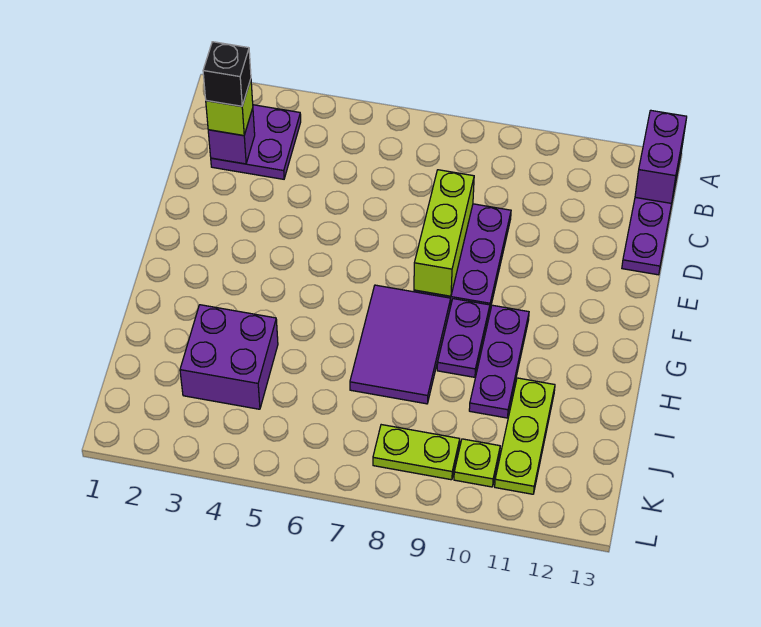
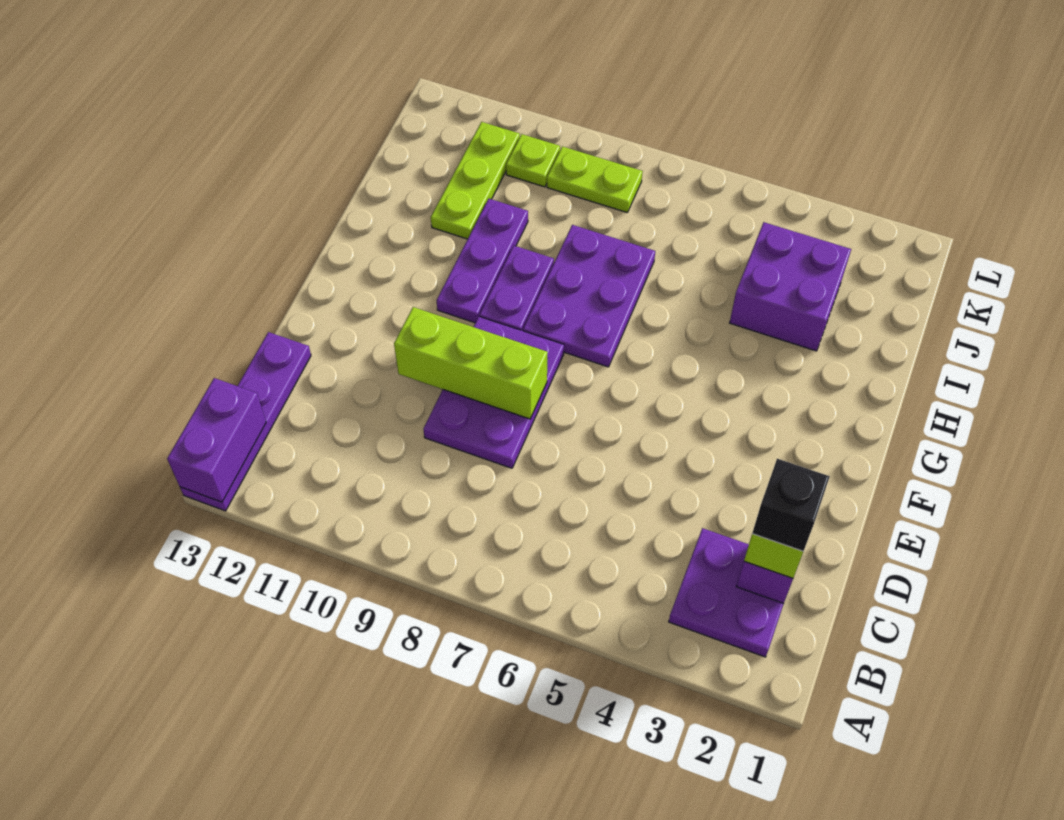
lime 1x3 brick [414,170,474,296] -> lime 1x3 brick turned to [394,307,548,419]
purple 2x3 tile [350,285,451,404] -> purple 2x3 plate [523,225,655,367]

